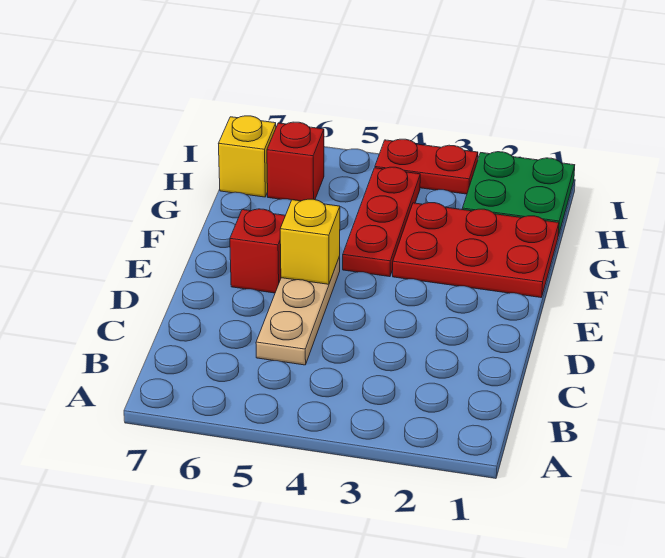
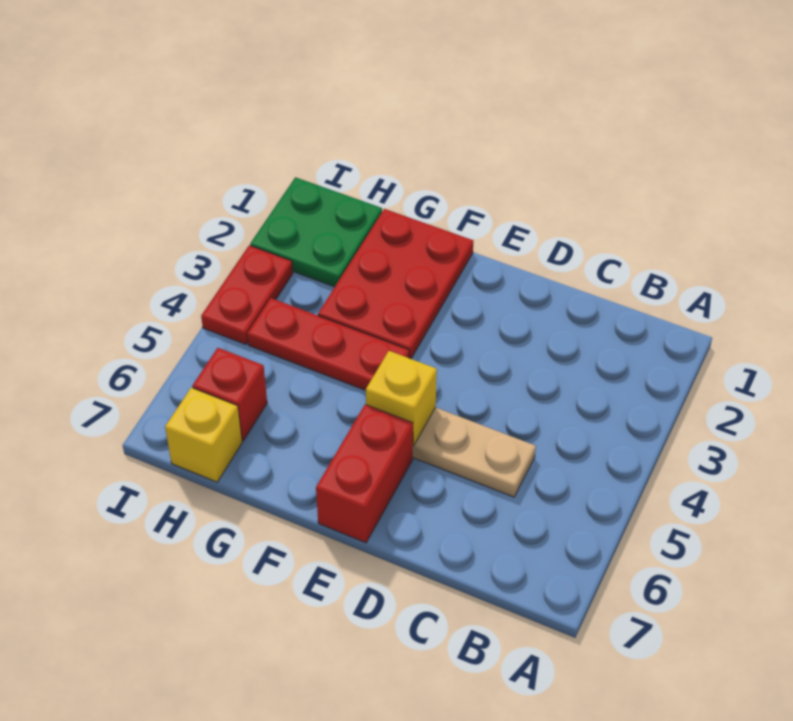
red 1x1 brick [230,209,285,293] -> red 1x2 brick [316,405,413,543]

